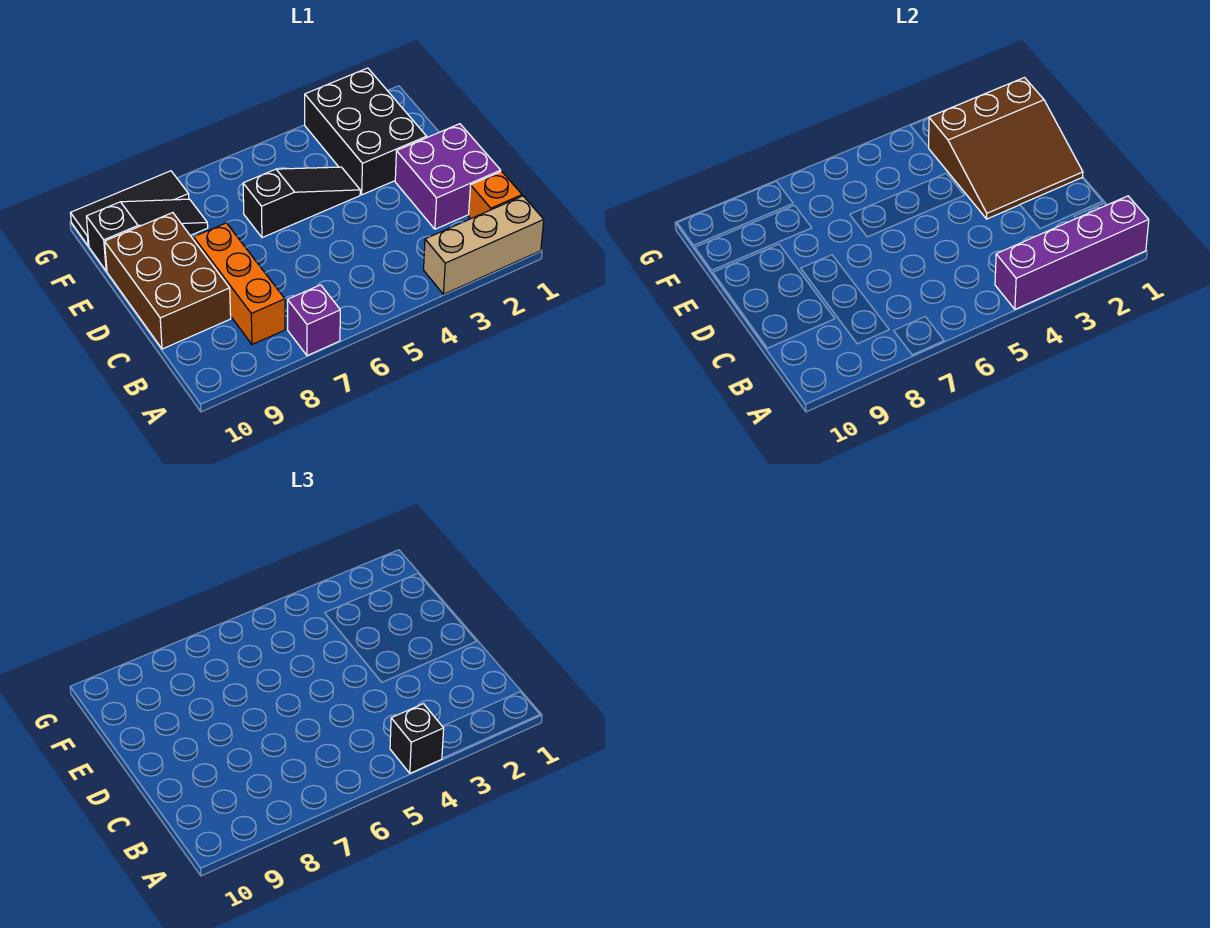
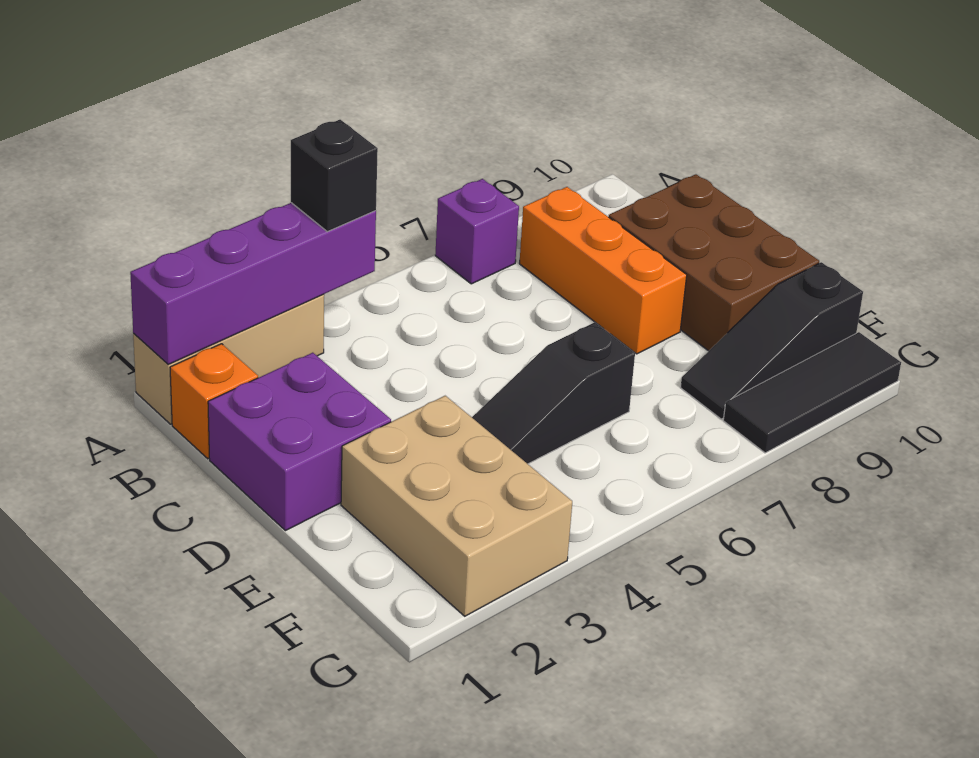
brown 3x3 slope [928,78,1083,219] -> none
black 2x3 brick [305,68,427,195] -> tan 2x3 brick [341,396,572,616]

